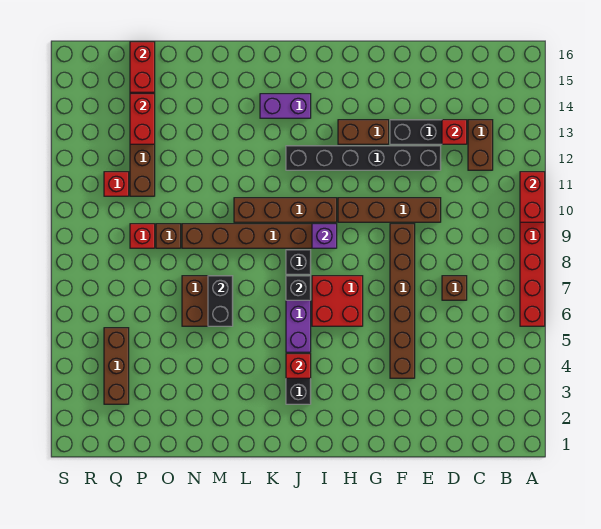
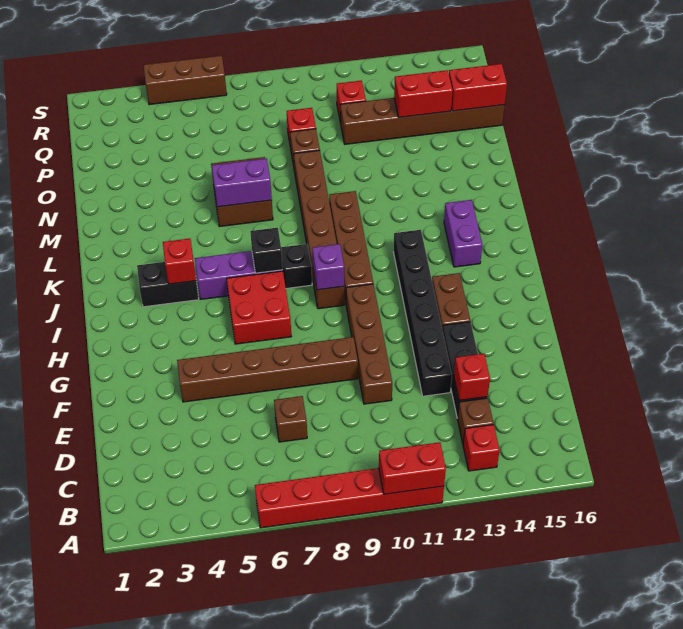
none -> red 1x1 brick [463,425,500,471]
brown 1x2 brick [468,120,493,170] -> brown 1x1 brick [458,398,493,443]
black 1x2 brick [208,276,233,326] -> purple 1x2 brick [212,158,272,207]
brown 1x3 brick [104,328,129,404] -> brown 1x3 brick moved to [144,56,227,105]

